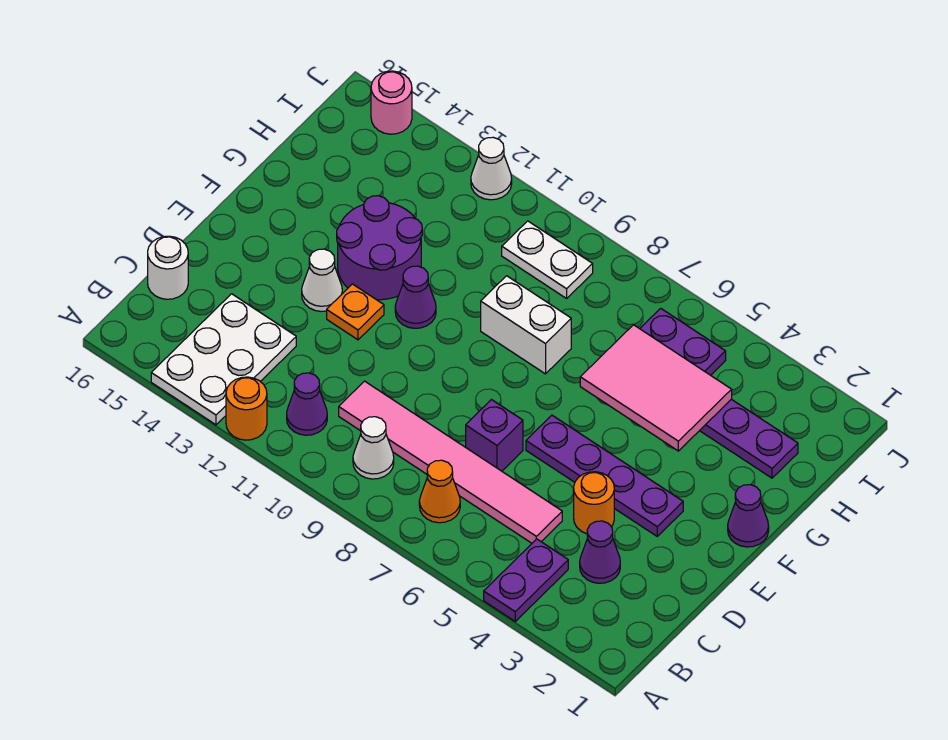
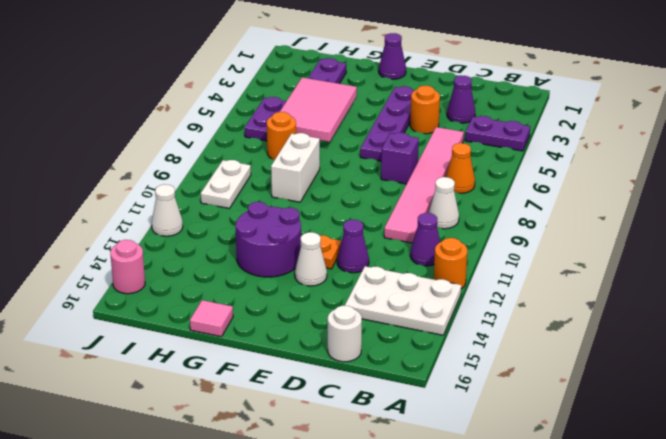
purple 1x1 cone [395,266,436,328] -> purple 1x1 cone moved to [337,220,369,273]
none -> pink 1x1 tile [190,300,233,337]
none -> orange 1x1 round brick [267,112,296,159]

